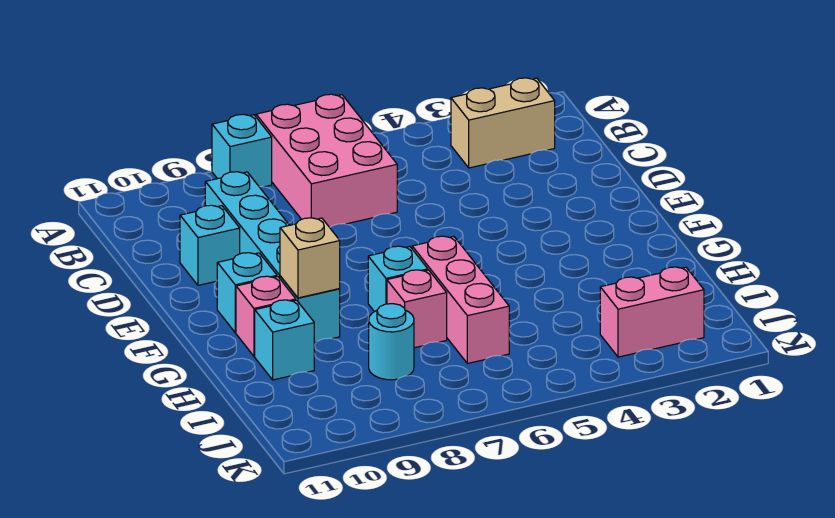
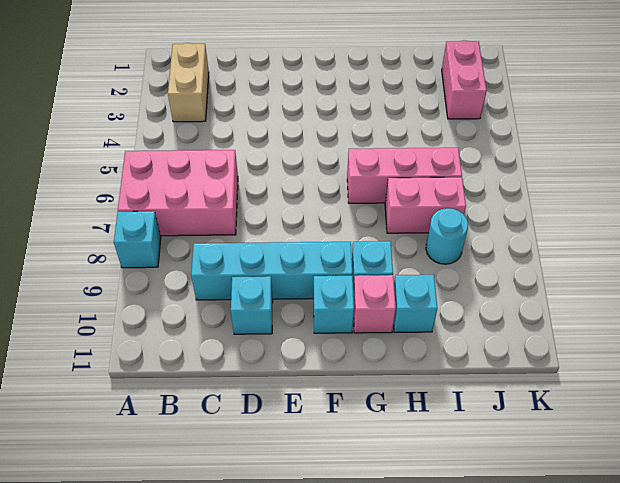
cyan 1x1 brick [368,246,428,312] -> none
tan 1x1 brick [280,218,340,298] -> none
pink 1x1 brick [387,270,447,348] -> pink 1x2 brick [385,177,466,233]

